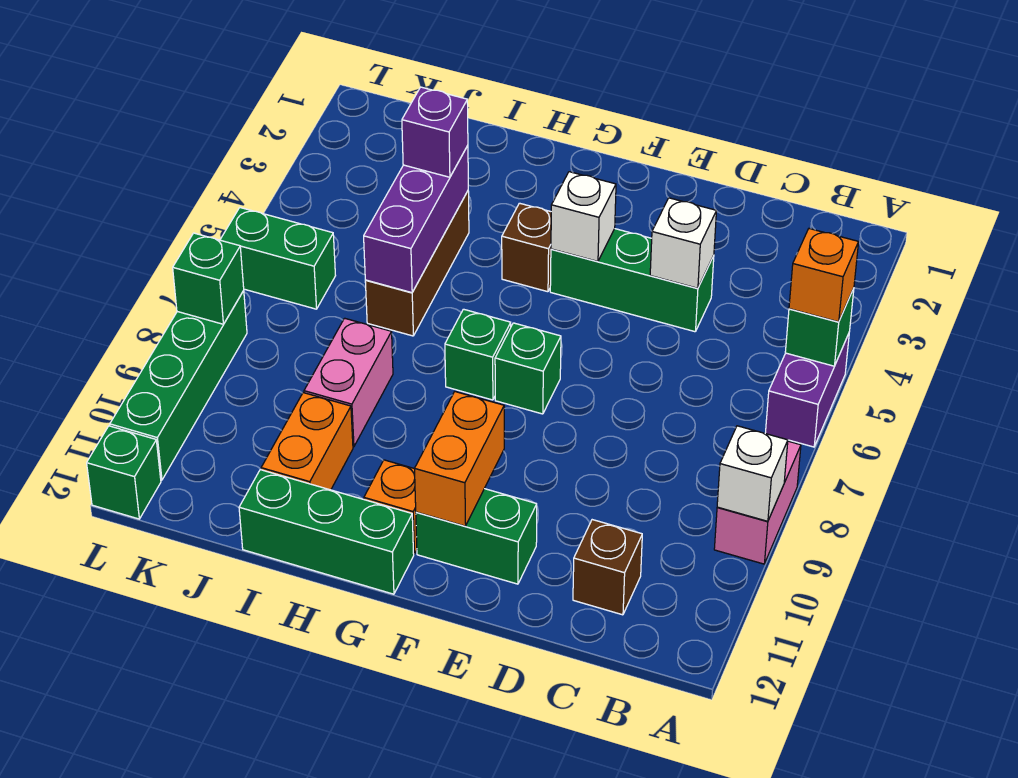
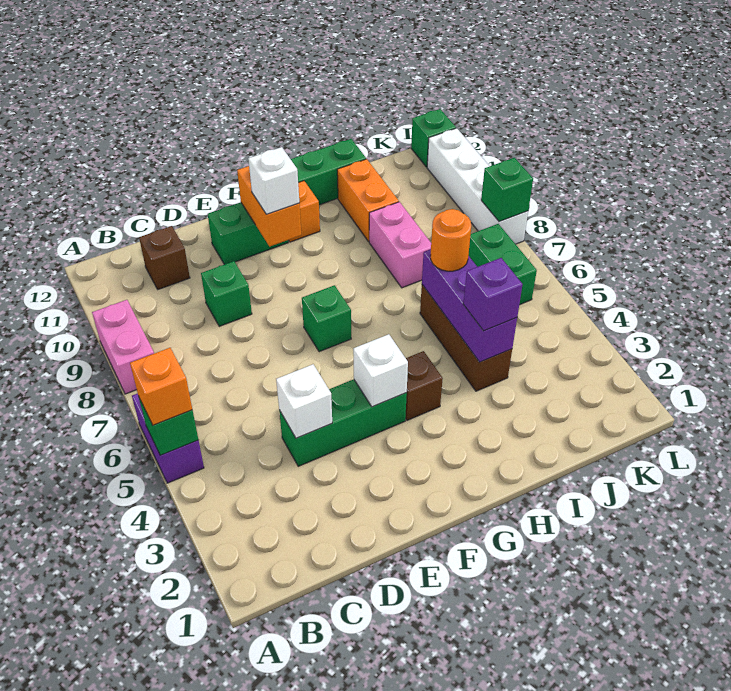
white 1x1 brick [717,426,788,521] -> white 1x1 brick moved to [248,147,299,214]
green 1x1 brick [445,309,511,400] -> green 1x1 brick moved to [201,261,252,326]
none -> orange 1x1 round brick [430,209,471,271]
green 1x2 brick [220,208,336,309] -> green 1x2 brick turned to [468,224,537,305]
green 1x4 brick [110,291,247,480] -> white 1x4 brick [427,128,528,244]

